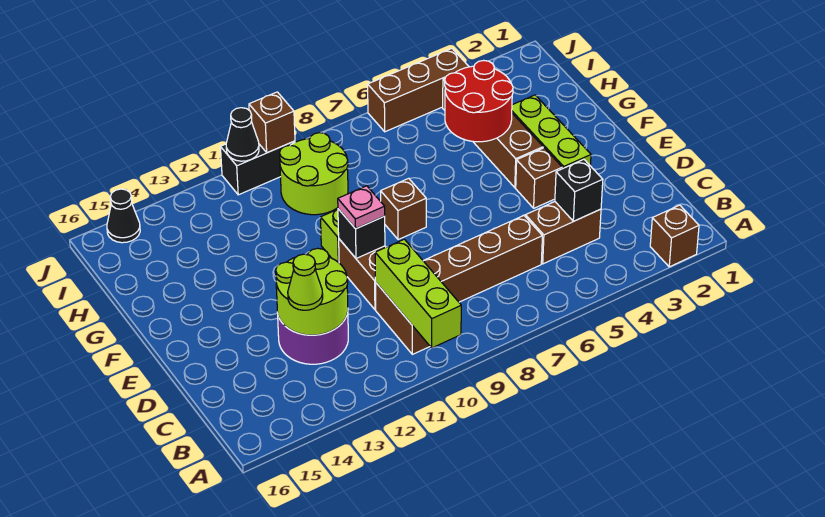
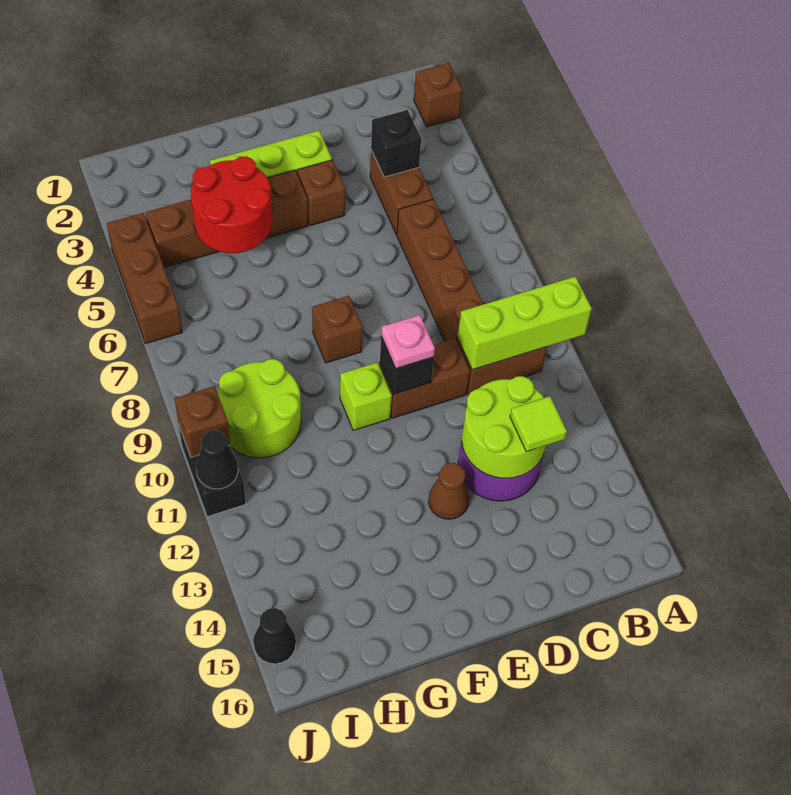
lime 1x1 cone [288,254,323,310] -> lime 1x1 tile [510,396,567,452]
none -> brown 1x1 cone [428,463,469,519]

